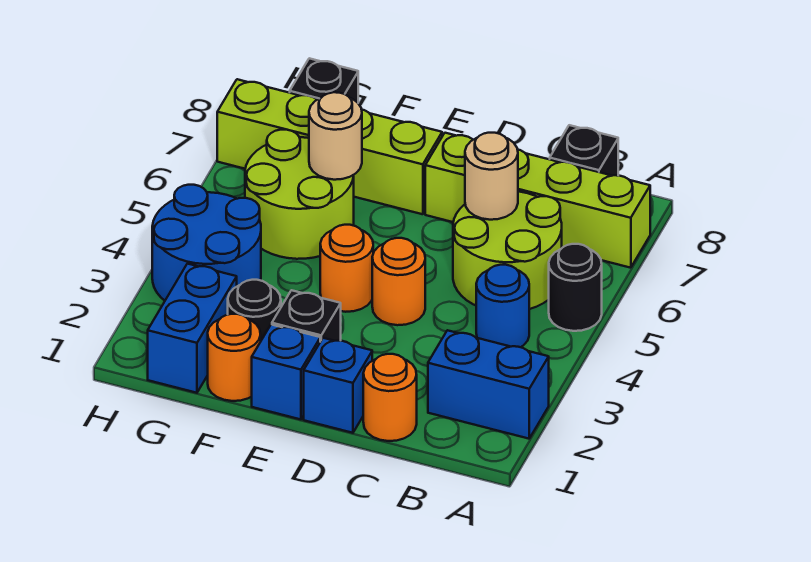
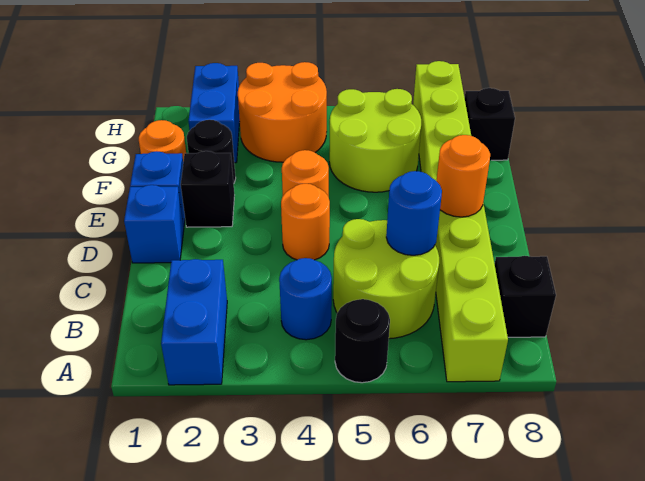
orange 1x1 round brick [363,354,417,441] -> orange 1x1 round brick moved to [437,135,490,217]
tan 1x1 round brick [465,133,518,220] -> blue 1x1 round brick [386,171,442,255]
tan 1x1 round brick [309,92,362,180] -> none
blue 1x2 brick [148,264,237,393] -> blue 1x2 brick turned to [188,63,240,163]
blue 2x2 round brick [152,185,261,301] -> orange 2x2 round brick [238,62,327,162]

